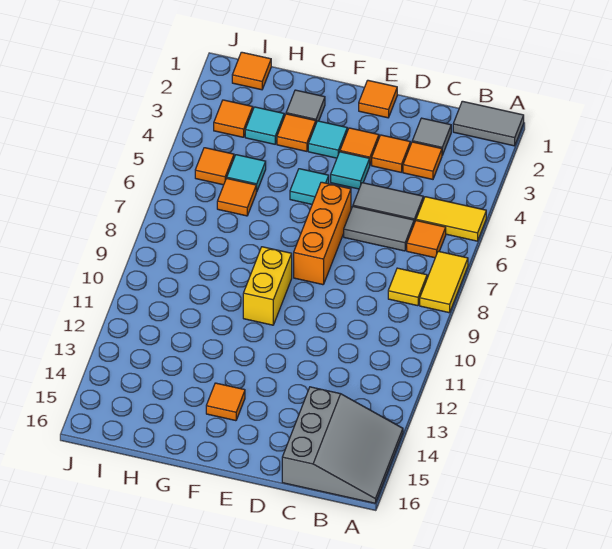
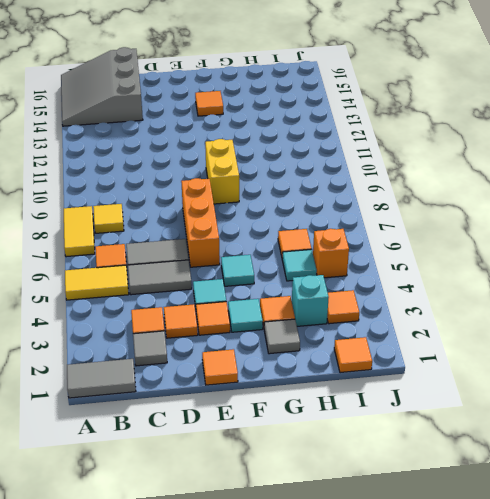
cyan 1x1 tile [245,107,284,144] -> cyan 1x1 brick [292,275,329,326]
orange 1x1 tile [195,148,234,185] -> orange 1x1 brick [313,229,349,278]

